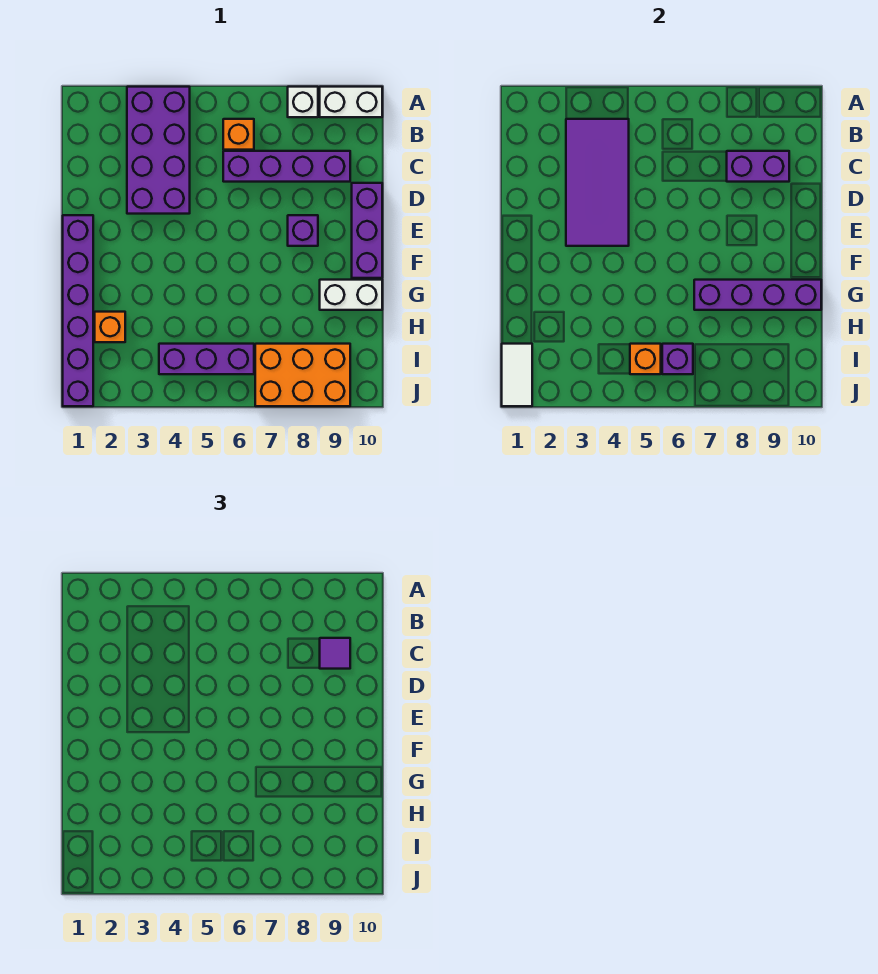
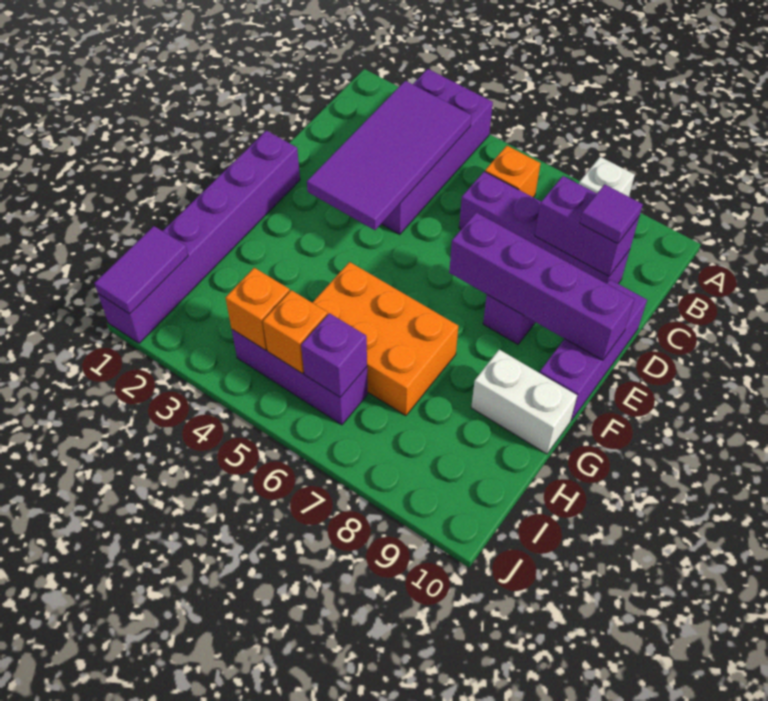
white 1x2 brick [320,87,382,117] -> none
purple 1x4 brick [694,280,821,310] -> purple 1x4 brick moved to [449,212,634,360]
orange 1x1 brick [95,312,125,342] -> orange 1x1 brick moved to [226,268,290,350]
white 1x2 tile [502,344,532,406] -> purple 1x2 tile [95,226,188,314]
orange 2x3 brick [255,344,350,406] -> orange 2x3 brick moved to [312,262,458,416]

